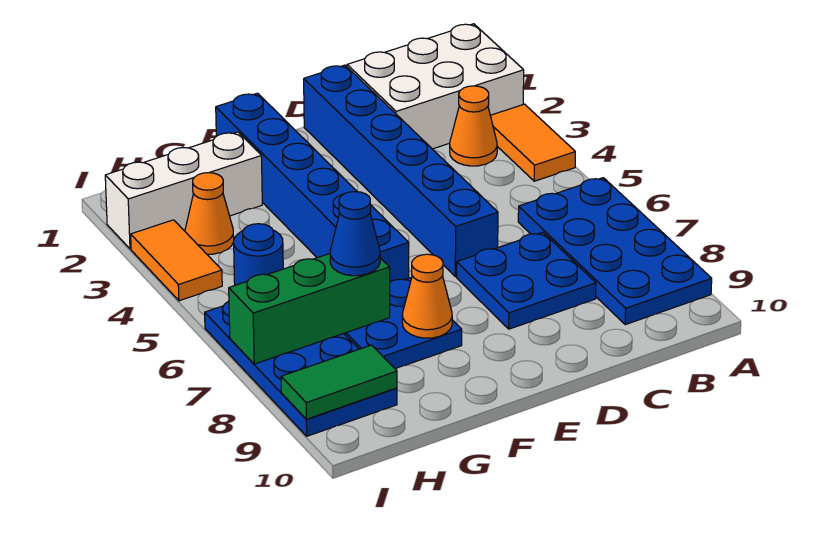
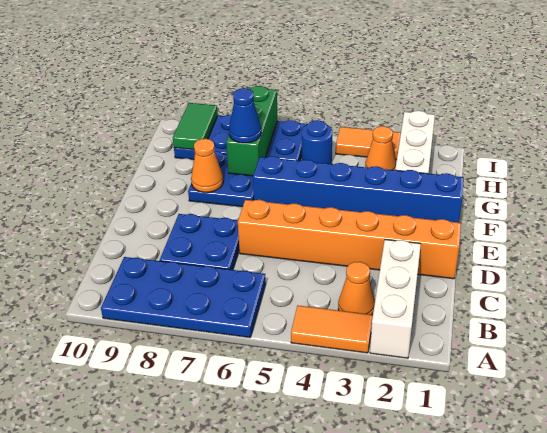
white 2x3 brick [347,24,524,149] -> white 1x3 brick [370,240,421,358]
blue 1x6 brick [304,65,498,277] -> orange 1x6 brick [238,200,461,279]

